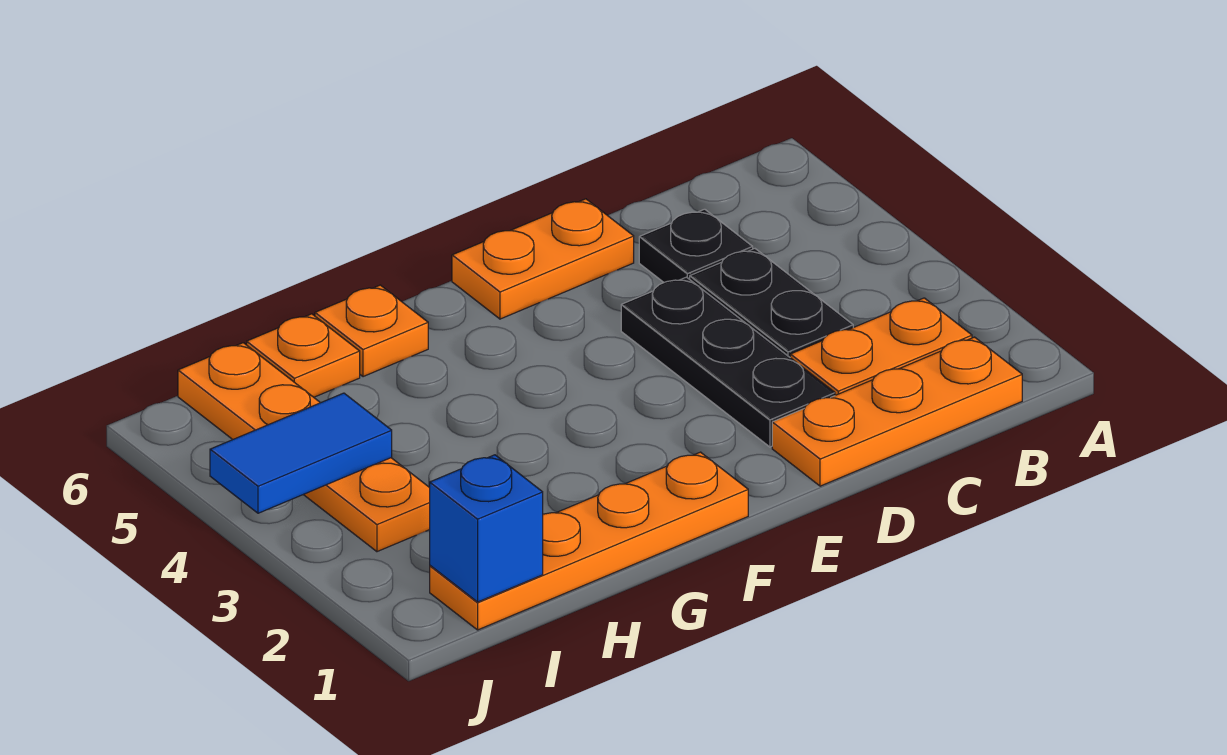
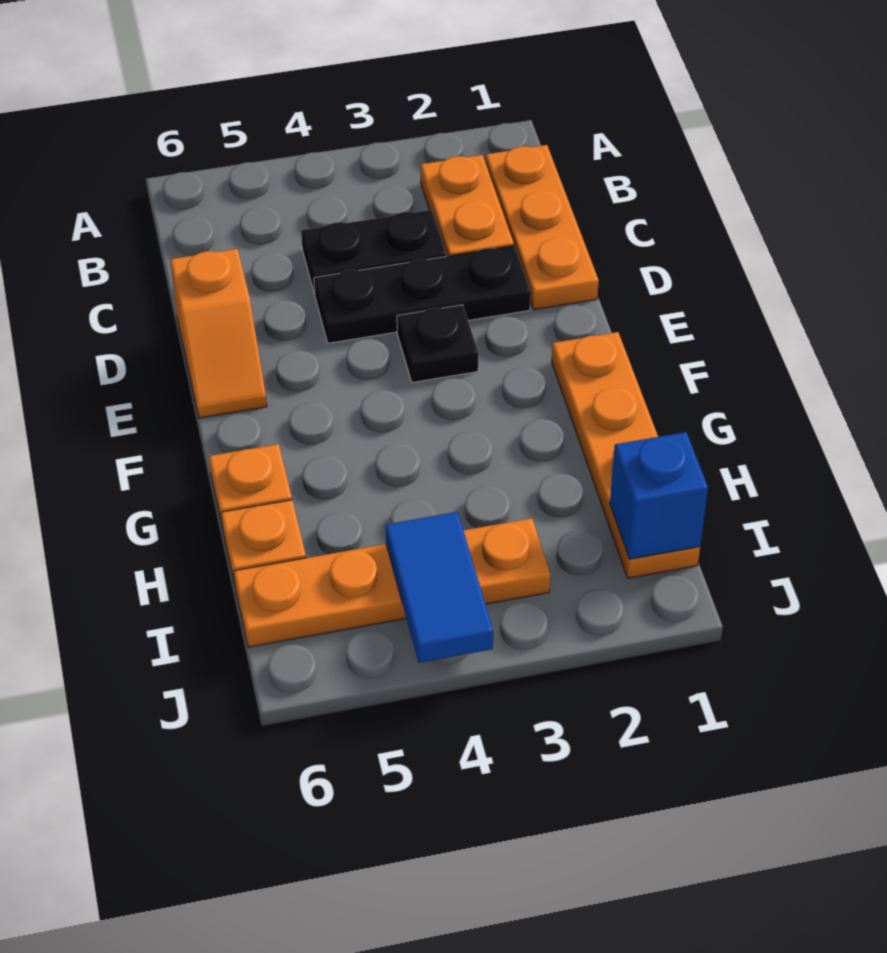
black 1x1 plate [639,209,753,282] -> black 1x1 plate moved to [397,305,478,383]
orange 1x2 plate [452,199,634,319] -> orange 1x2 slope [170,249,267,418]

